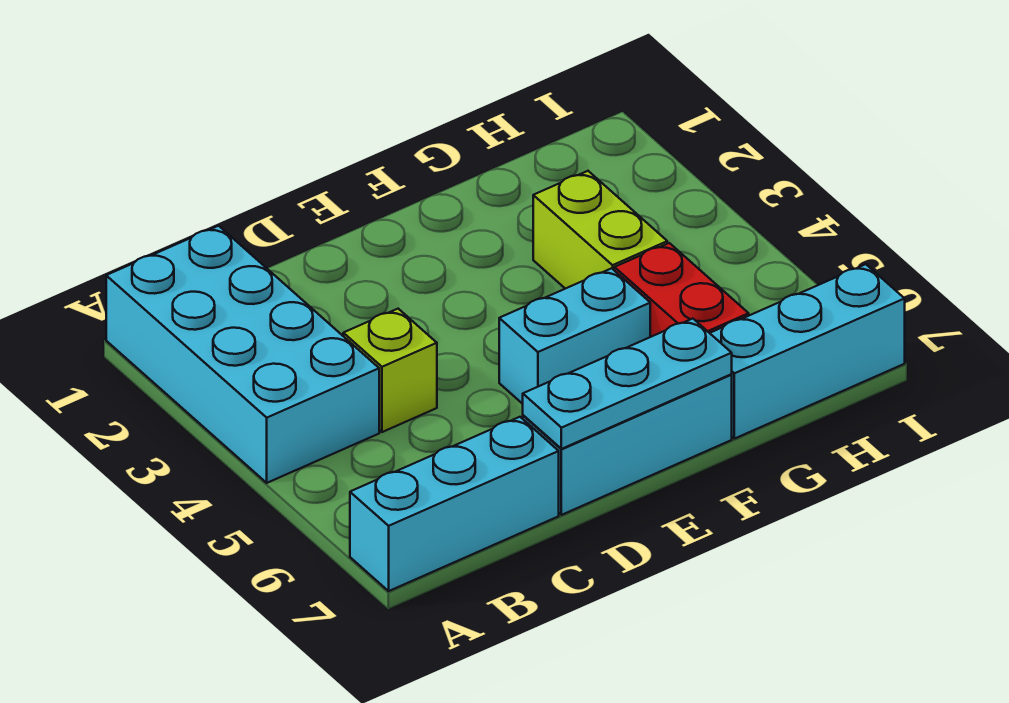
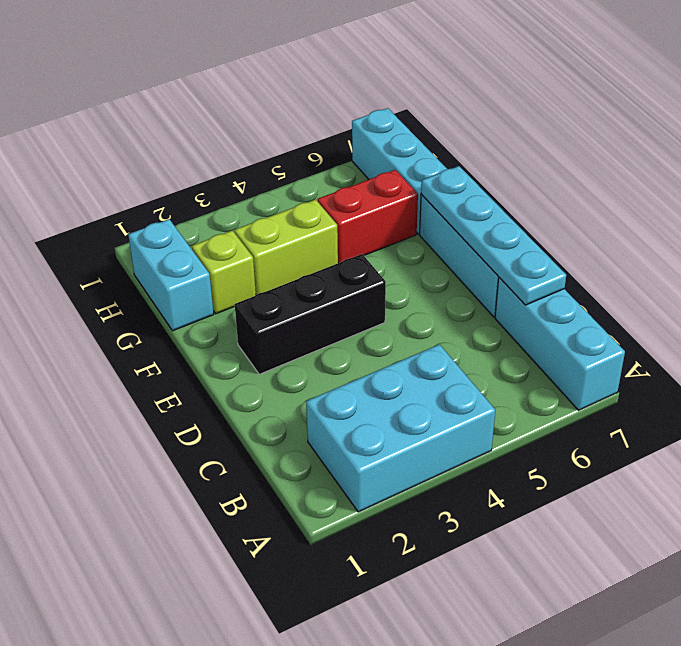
cyan 2x4 brick [106,226,379,483] -> cyan 2x3 brick [306,344,495,512]
lime 1x1 brick [343,309,437,432] -> lime 1x1 brick moved to [192,231,256,314]
cyan 1x3 plate [523,319,732,449] -> cyan 1x4 plate [421,166,566,305]
none -> black 1x3 brick [235,254,386,374]
cyan 1x2 brick [499,268,650,404] -> cyan 1x2 brick moved to [128,219,214,331]

